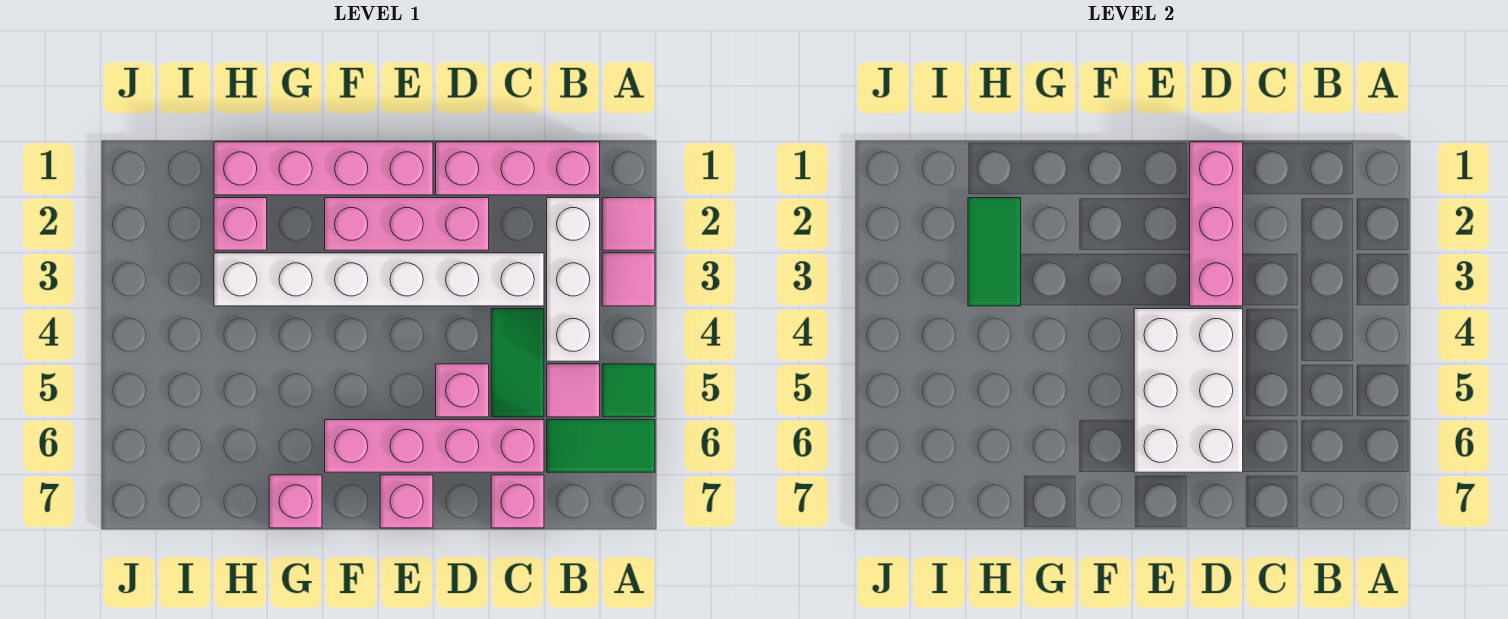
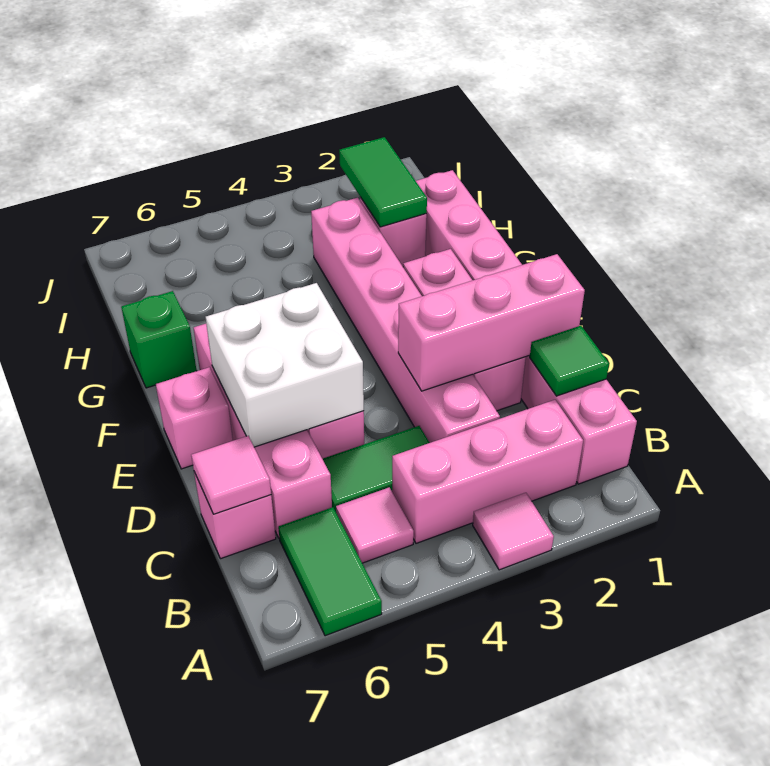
pink 1x1 tile [602,198,655,250] -> pink 1x1 tile moved to [191,436,271,514]
green 1x1 tile [602,364,655,417] -> green 1x1 tile moved to [530,326,609,396]
white 1x3 brick [547,198,600,361] -> pink 1x3 brick [392,400,583,543]
white 1x6 brick [214,253,544,306] -> pink 1x6 brick [311,198,500,443]
white 2x3 brick [1134,309,1243,472] -> white 2x2 brick [206,283,364,447]
pink 1x1 brick [269,475,322,528] -> green 1x1 brick [121,291,197,388]
green 1x2 tile [968,198,1021,306] -> green 1x2 tile turned to [339,137,427,227]

